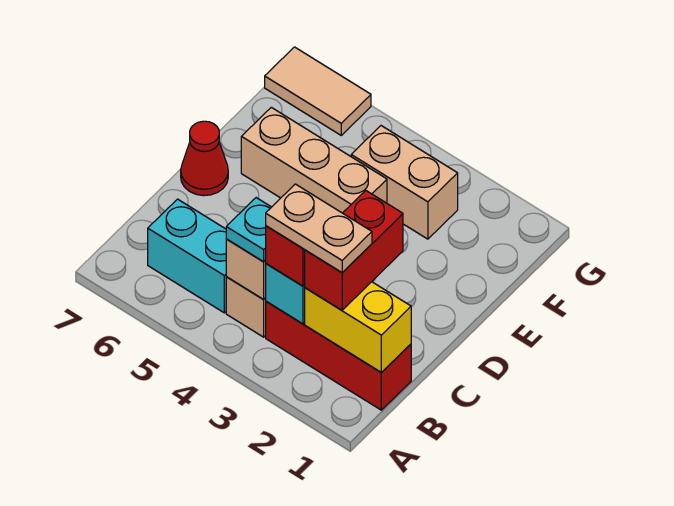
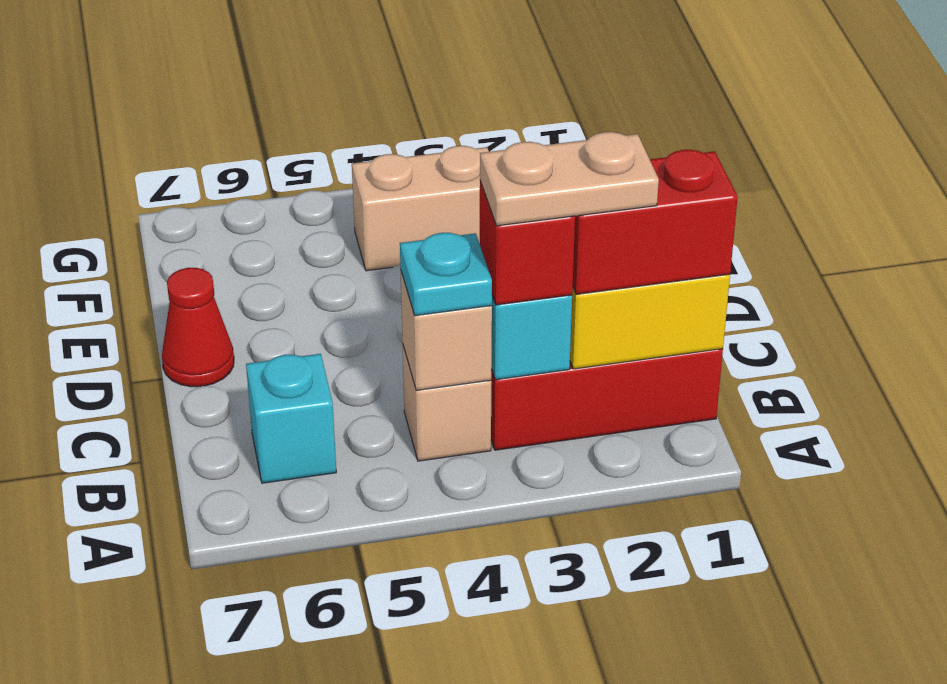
red 1x2 brick [305,191,403,310] -> red 1x2 brick turned to [573,150,738,294]
cyan 1x2 brick [148,199,226,313] -> cyan 1x1 brick [246,354,336,483]
tan 1x3 brick [241,107,387,213] -> none
tan 1x2 tile [265,47,371,135] -> none

